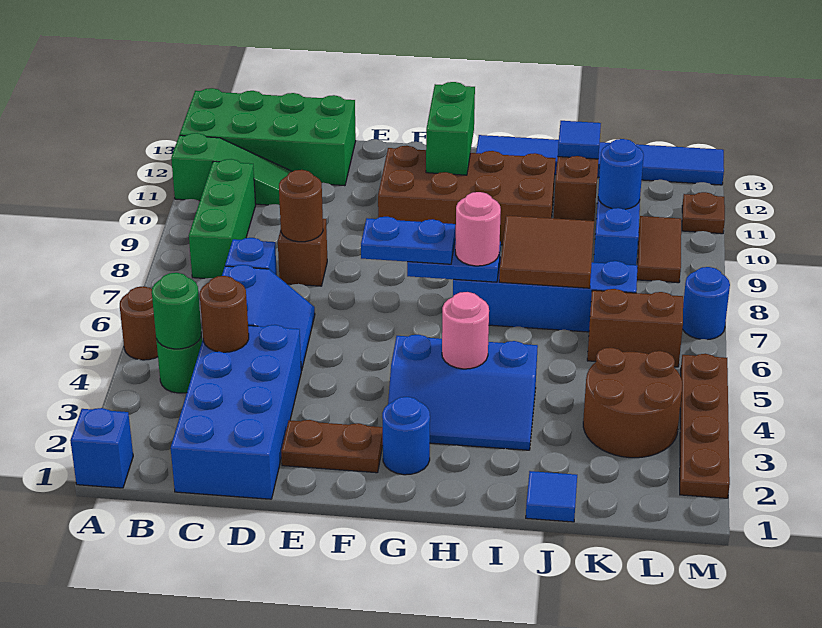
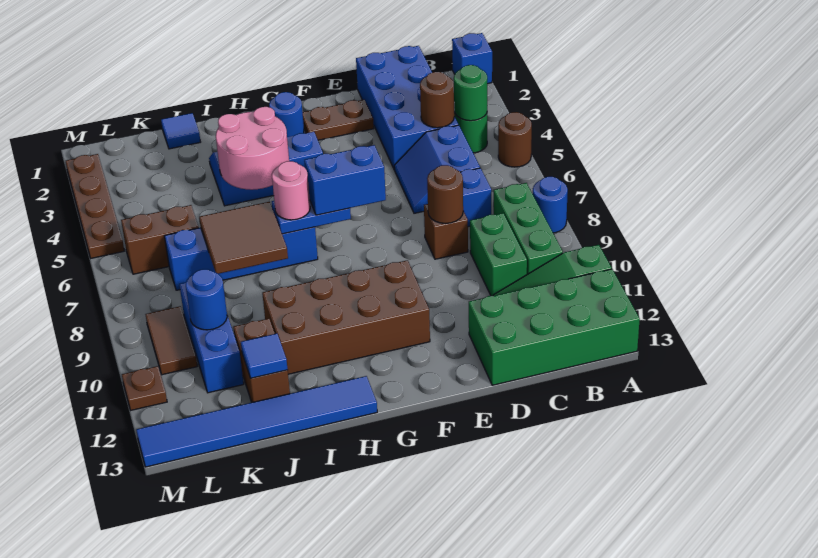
blue 1x2 plate [361,217,455,264] -> blue 1x2 brick [304,145,386,215]
green 1x2 brick [426,82,475,175] -> green 1x2 brick moved to [470,213,527,296]
pink 1x1 round brick [442,292,489,369] -> pink 2x2 round brick [216,107,289,190]
brown 2x2 round brick [583,348,683,458] -> none
blue 1x1 round brick [683,267,730,340] -> blue 1x1 round brick moved to [533,177,568,233]

